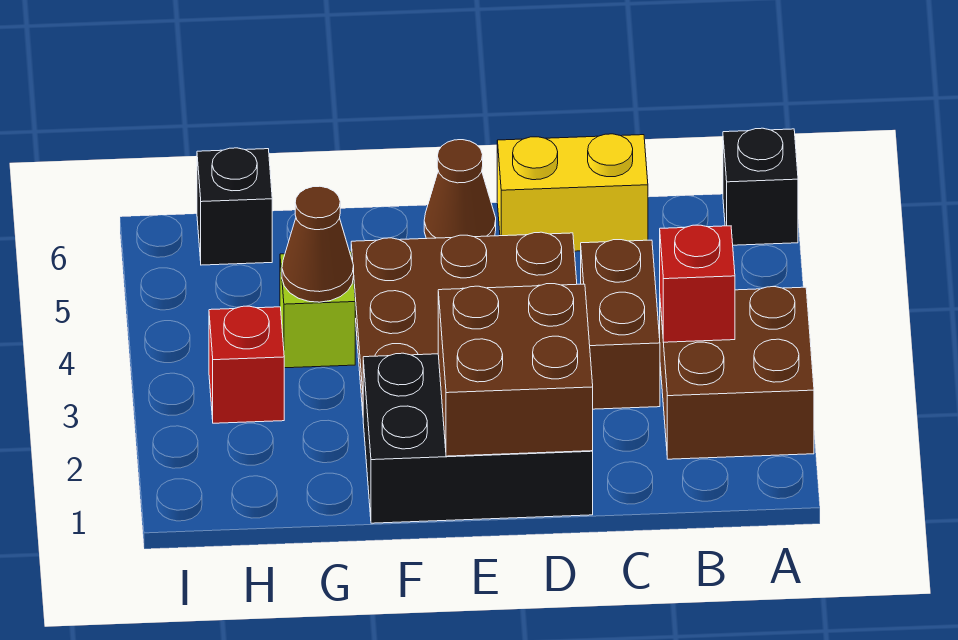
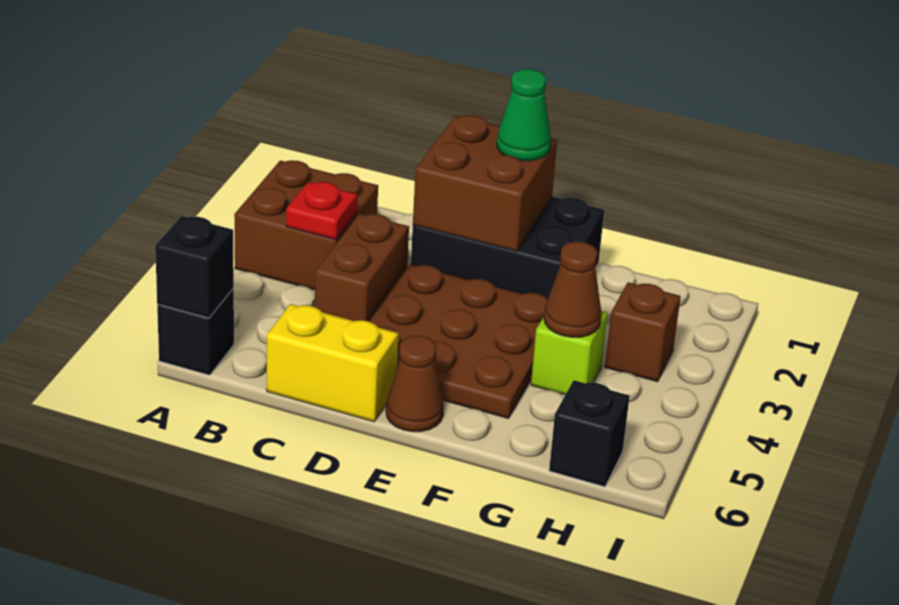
none -> black 1x1 brick [155,216,234,318]
red 1x1 brick [660,225,735,342] -> red 1x1 plate [286,182,358,240]
none -> green 1x1 cone [497,69,551,161]
red 1x1 brick [209,306,284,423] -> brown 1x1 brick [605,282,681,382]

